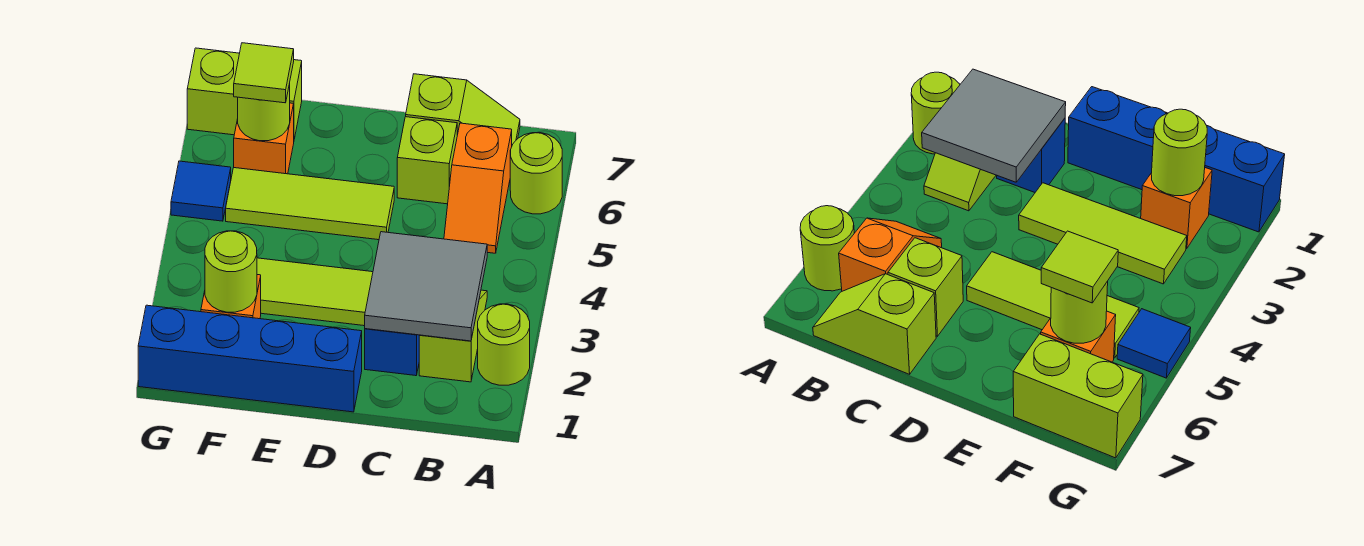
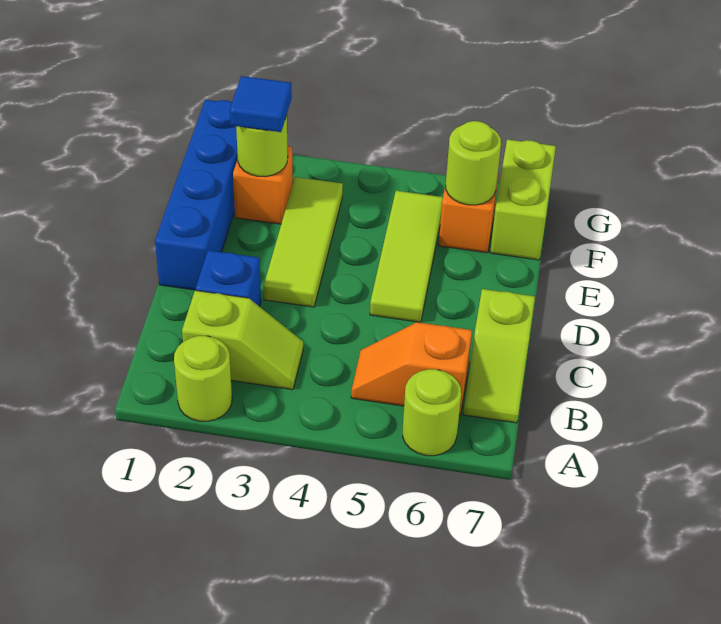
grey 2x2 tile [365,232,487,341] -> none
lime 1x1 brick [397,117,457,204] -> none
lime 1x1 tile [234,43,294,103] -> none
blue 1x1 tile [171,161,231,221] -> blue 1x1 tile moved to [230,76,292,132]

